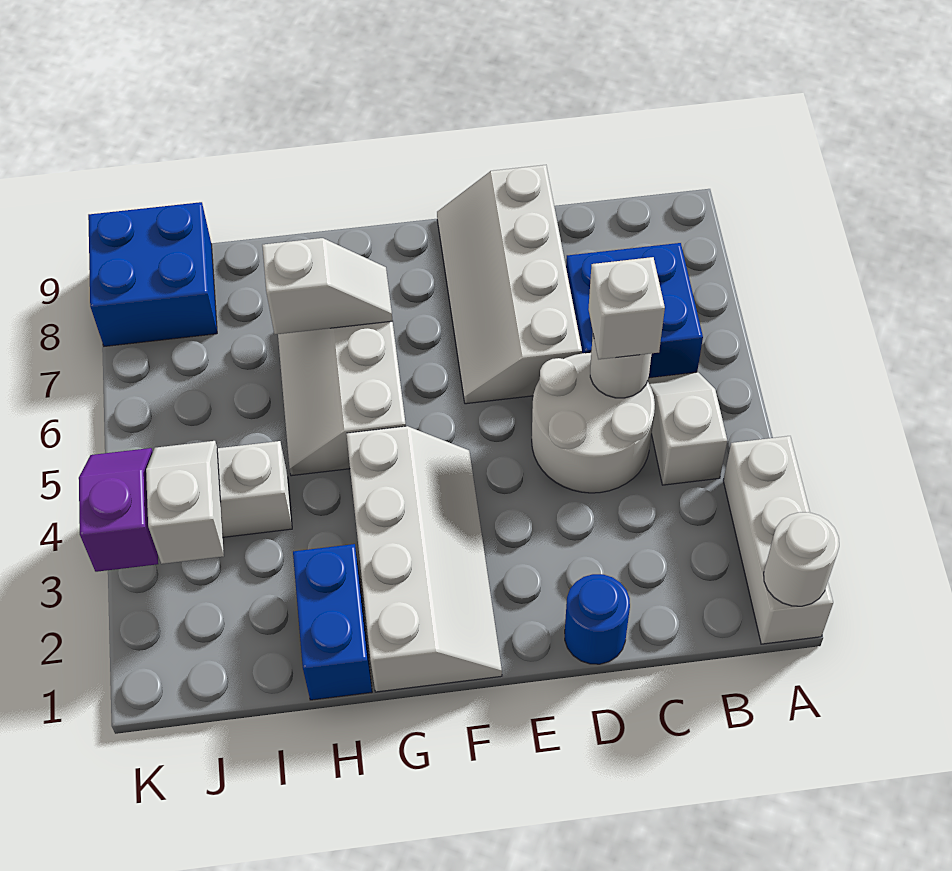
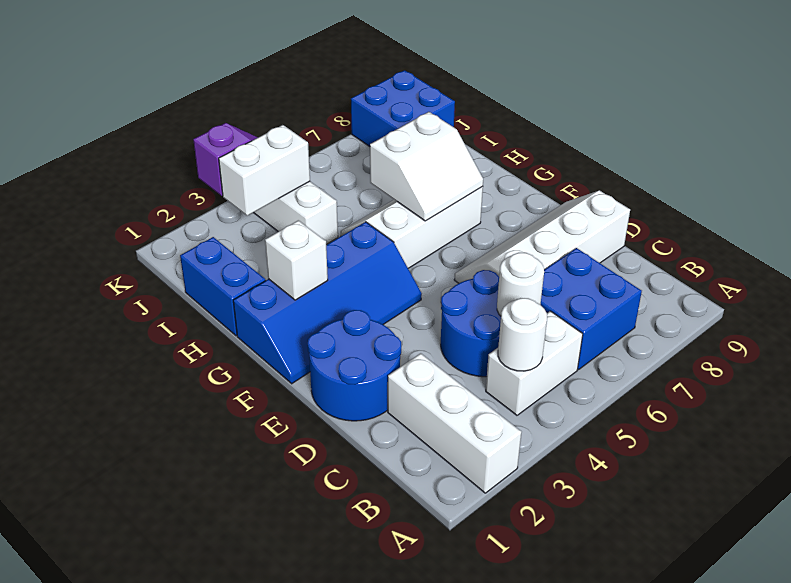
white 1x3 brick [723,436,833,644] -> white 1x3 brick turned to [388,353,521,493]
white 1x1 round brick [764,512,839,606] -> white 1x1 round brick moved to [498,298,547,371]
white 1x2 slope [648,372,727,485] -> white 1x2 brick [486,311,583,415]
white 2x2 round brick [532,353,655,493] -> blue 2x2 round brick [441,270,501,377]
white 1x1 brick [588,257,665,359] -> white 1x1 brick moved to [265,220,328,300]
blue 1x1 round brick [565,574,630,664] -> blue 2x2 round brick [308,310,401,421]
white 2x4 slope [346,426,502,692] -> blue 2x4 slope [233,222,422,384]
white 1x2 slope [262,238,393,334] -> white 2x2 slope [370,112,483,221]
blue 1x2 brick [293,544,372,700] -> blue 1x2 brick turned to [180,237,266,336]
white 1x2 slope [146,441,224,564] -> white 1x2 brick [219,125,310,216]

